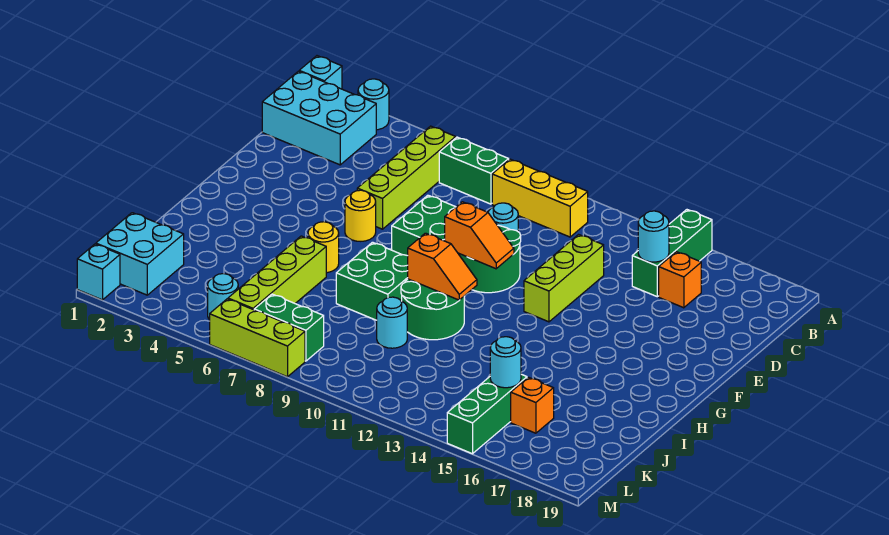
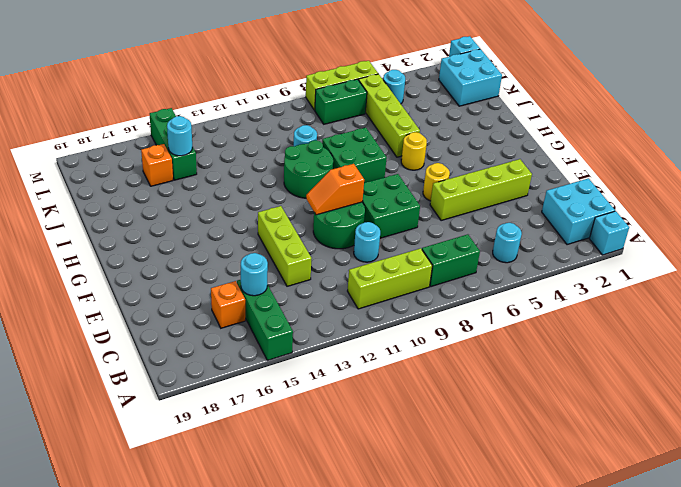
cyan 1x1 round brick [358,79,389,130] -> cyan 1x1 round brick moved to [493,223,522,263]
cyan 2x3 brick [262,71,376,165] -> cyan 2x2 brick [542,178,615,245]
lime 1x4 brick [357,126,456,229] -> lime 1x4 brick turned to [430,159,532,221]
yellow 1x3 brick [492,159,588,237] -> lime 1x3 brick [348,248,432,309]
orange 1x2 slope [408,233,477,300] -> none

